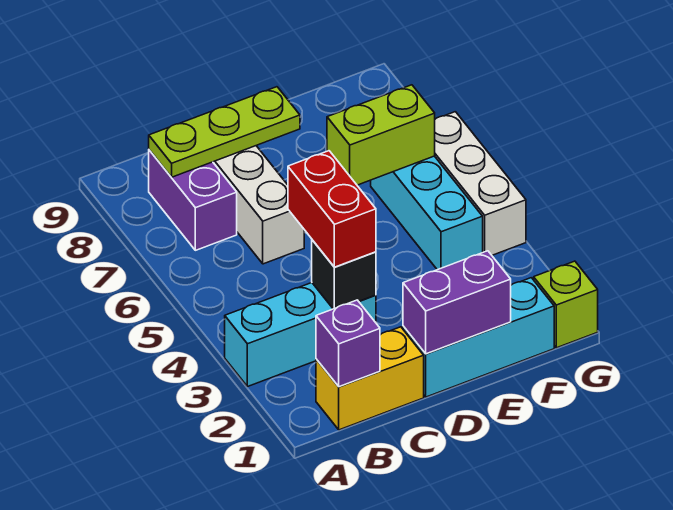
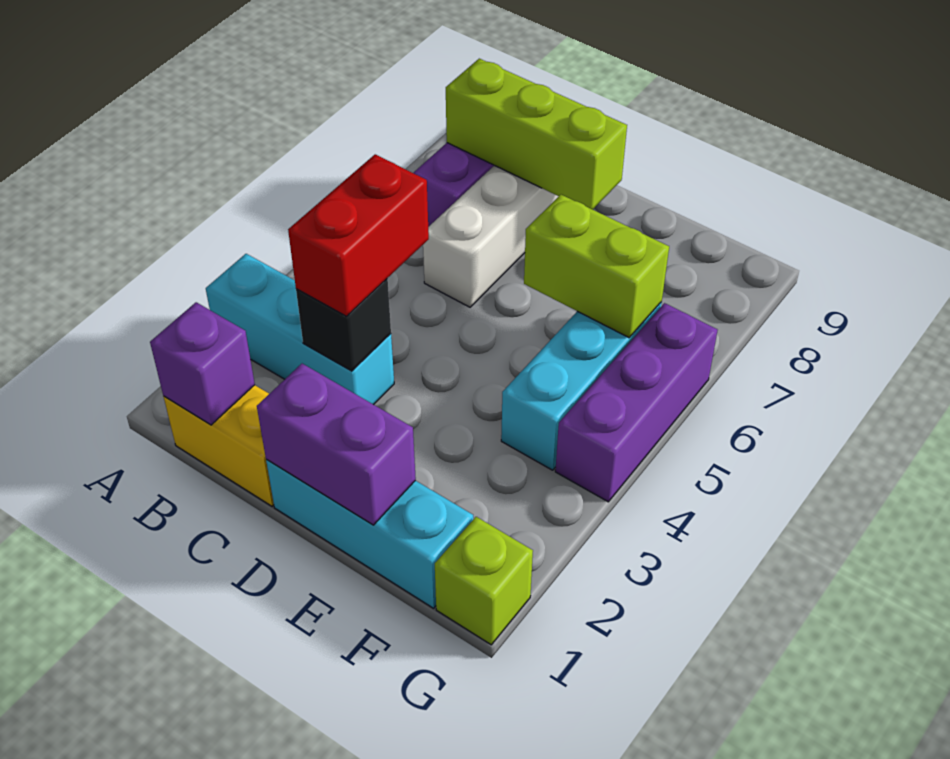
lime 1x3 plate [149,87,300,177] -> lime 1x3 brick [446,59,627,210]
white 1x3 brick [435,112,526,255] -> purple 1x3 brick [555,303,718,502]

